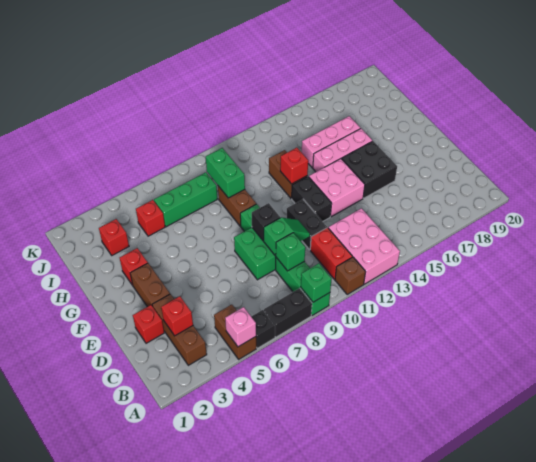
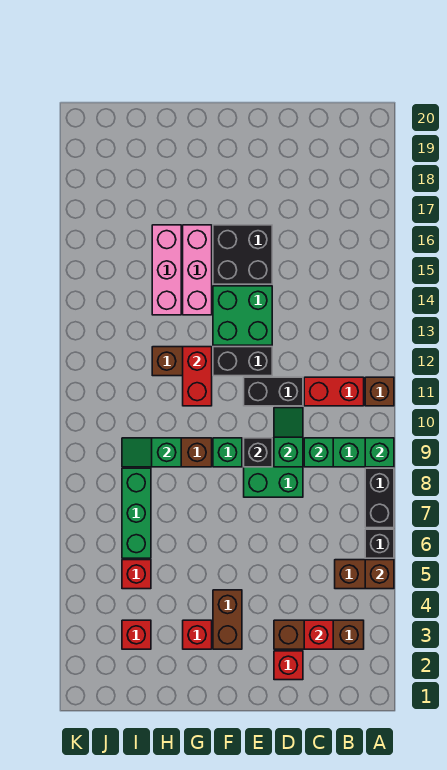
pink 1x1 brick [225,307,256,347] -> brown 1x1 brick [365,560,394,589]
pink 2x3 brick [328,208,400,284] -> none
brown 1x2 brick [130,263,170,307] -> brown 1x2 brick turned to [213,590,242,649]
pink 2x2 brick [309,159,365,217] -> green 2x2 brick [213,286,272,345]
red 1x1 brick [280,148,308,184] -> red 1x2 brick [183,347,212,406]
green 1x2 brick [206,148,245,198] -> green 1x2 slope [122,438,181,467]

